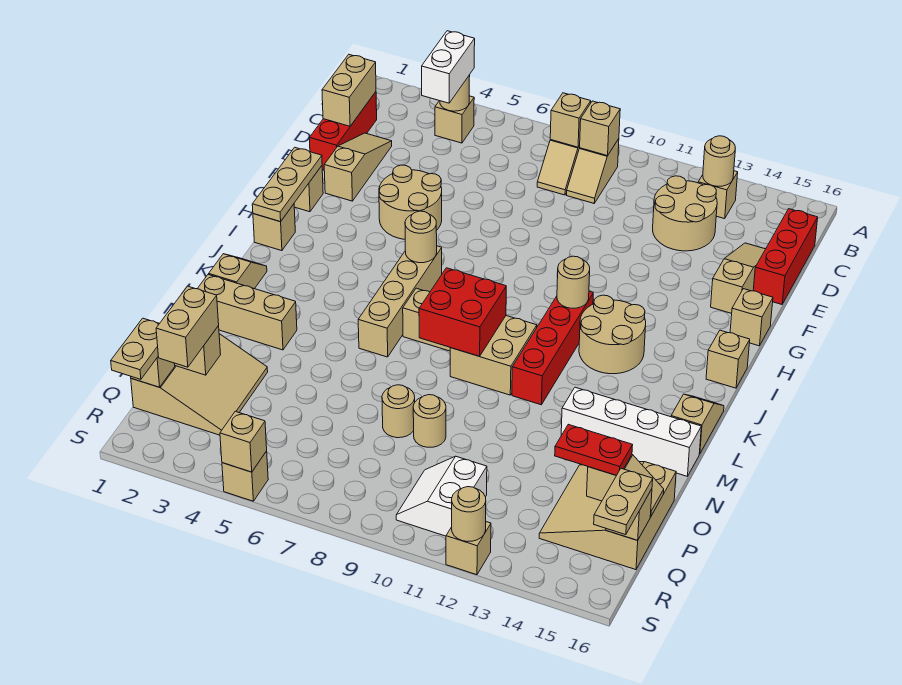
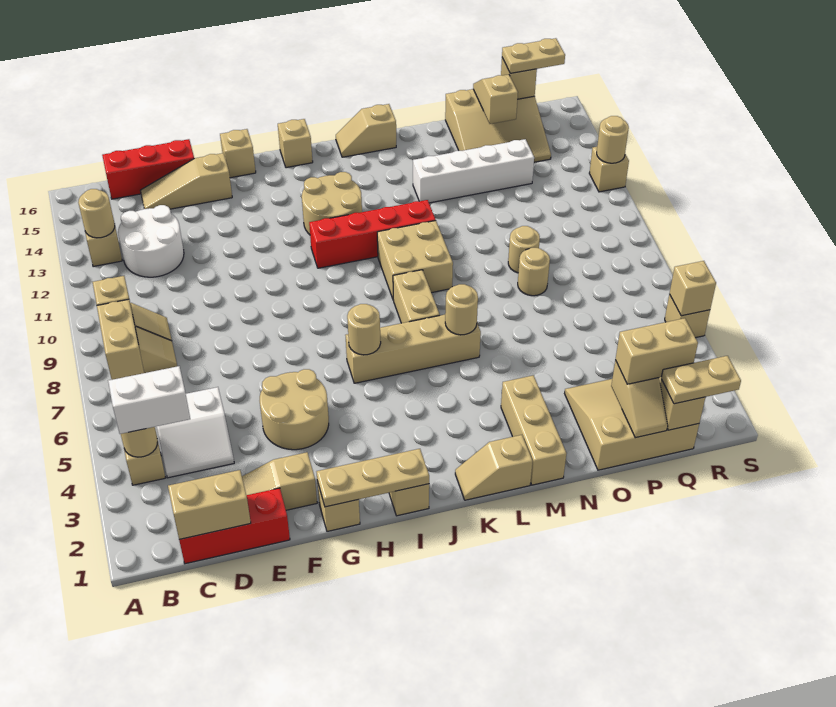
tan 1x1 brick [550,93,591,147] -> tan 1x2 brick [97,299,144,380]
tan 2x2 round brick [653,176,717,251] -> white 2x2 round brick [118,205,184,277]
tan 1x1 round brick [557,256,590,308] -> tan 1x1 round brick moved to [445,284,478,335]
red 2x2 brick [419,268,506,356] -> none
white 1x4 brick [561,387,701,476] -> white 1x4 brick turned to [413,139,534,203]
red 1x2 plate [555,424,633,475] -> none
white 2x2 slope [396,456,487,536] -> white 2x2 slope moved to [157,387,234,478]

